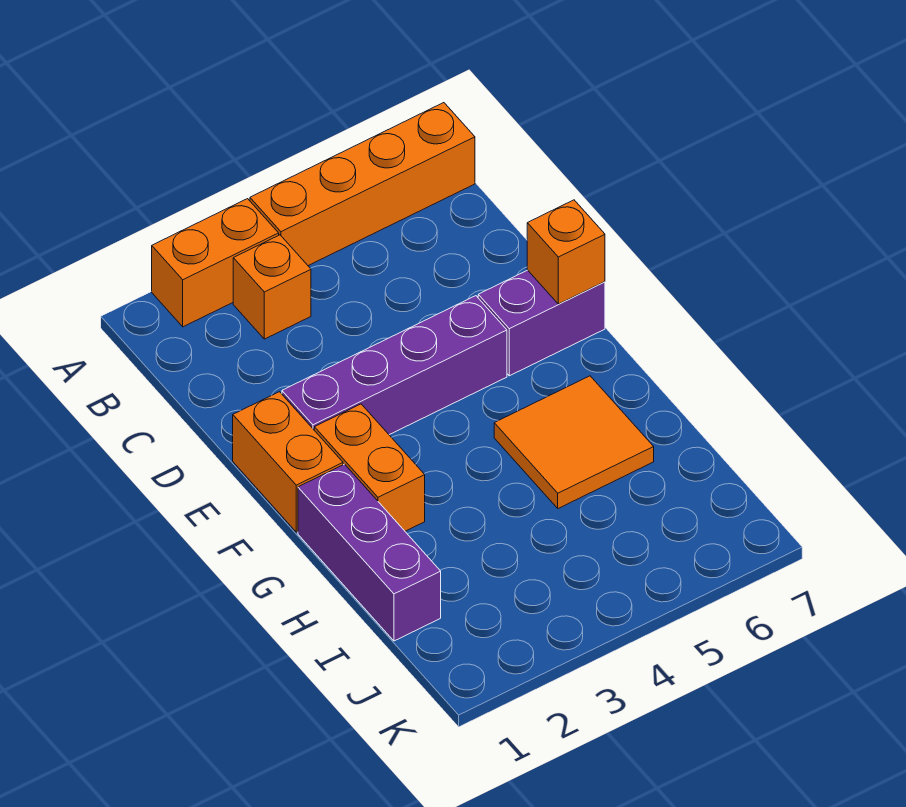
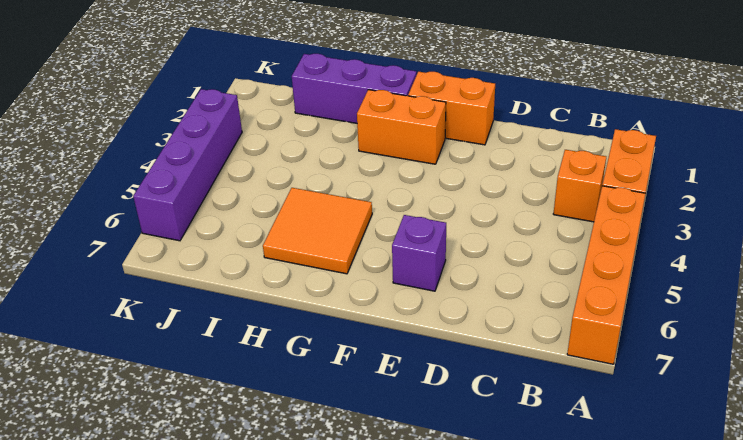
purple 1x4 brick [282,296,507,435] -> purple 1x4 brick moved to [133,89,242,241]
purple 1x2 brick [478,270,605,376] -> purple 1x1 brick [392,215,446,291]
orange 1x1 brick [527,200,605,304] -> none

